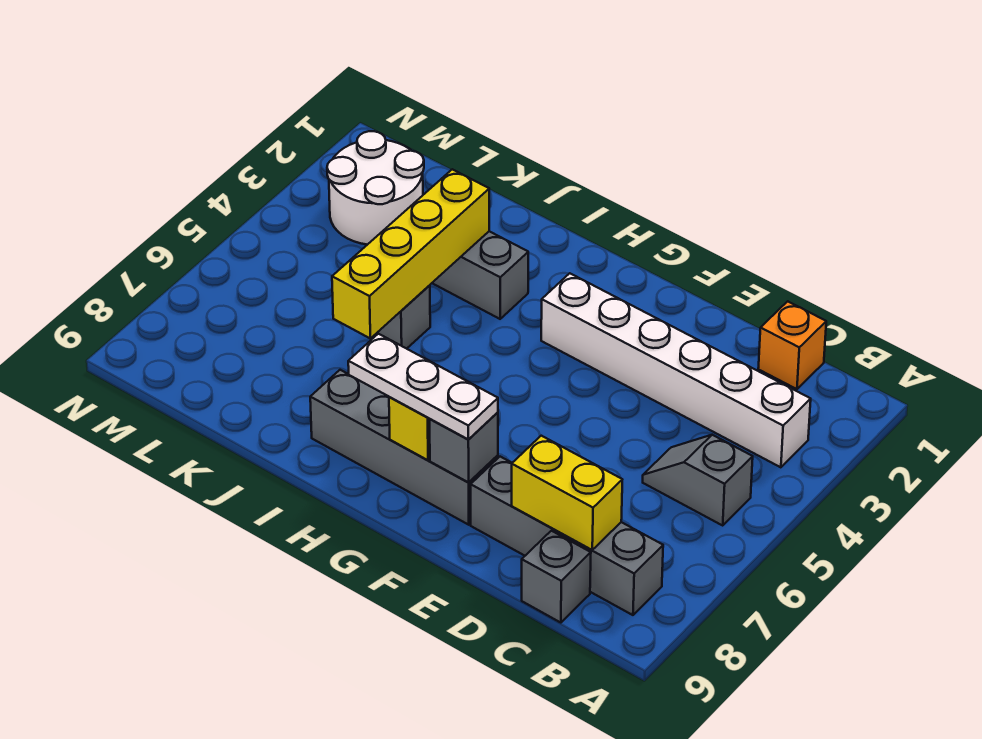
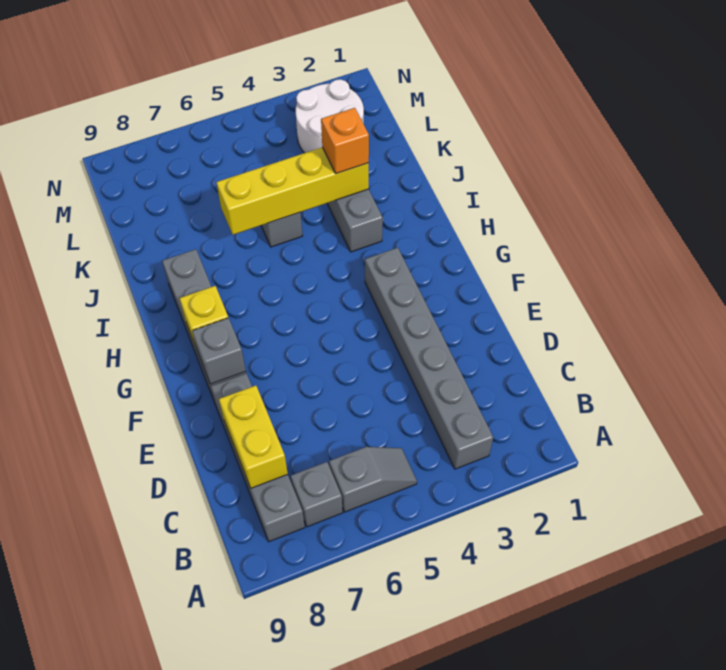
white 1x6 brick [541,273,811,467] -> grey 1x6 brick [365,248,493,469]
grey 1x2 slope [643,435,753,525] -> grey 1x2 slope turned to [329,447,417,512]
orange 1x1 brick [758,301,826,389] -> orange 1x1 brick moved to [321,108,369,174]
grey 1x1 brick [522,531,591,623] -> grey 1x1 brick moved to [291,462,343,527]
white 1x3 plate [348,334,498,440] -> none

